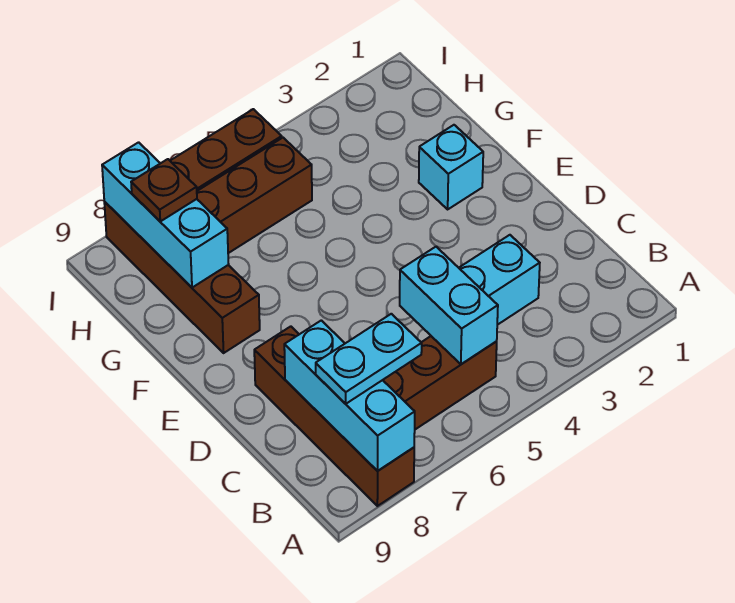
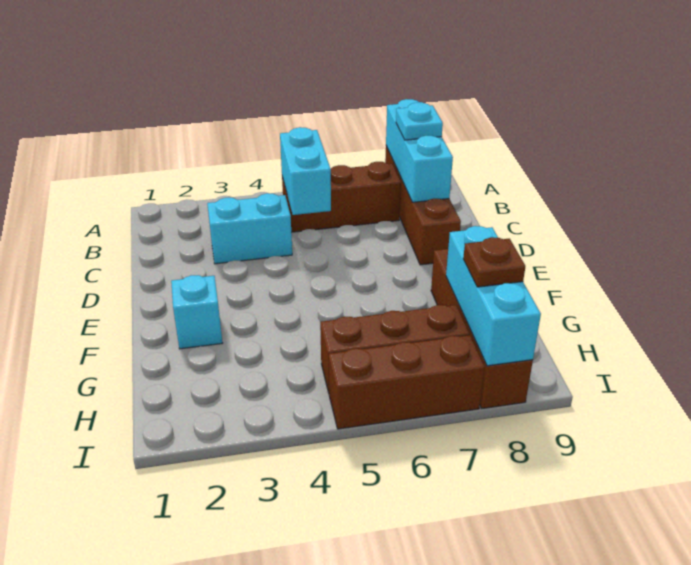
cyan 1x2 plate [316,314,422,404] -> cyan 1x1 plate [396,102,443,140]

